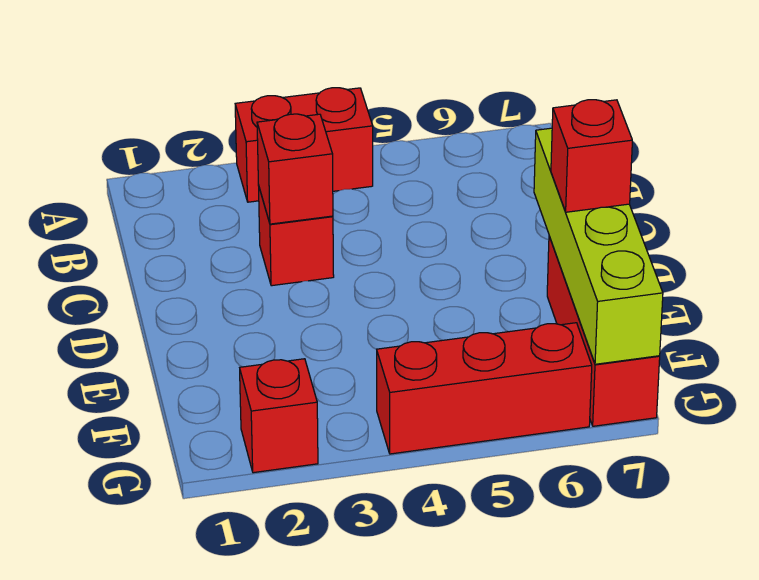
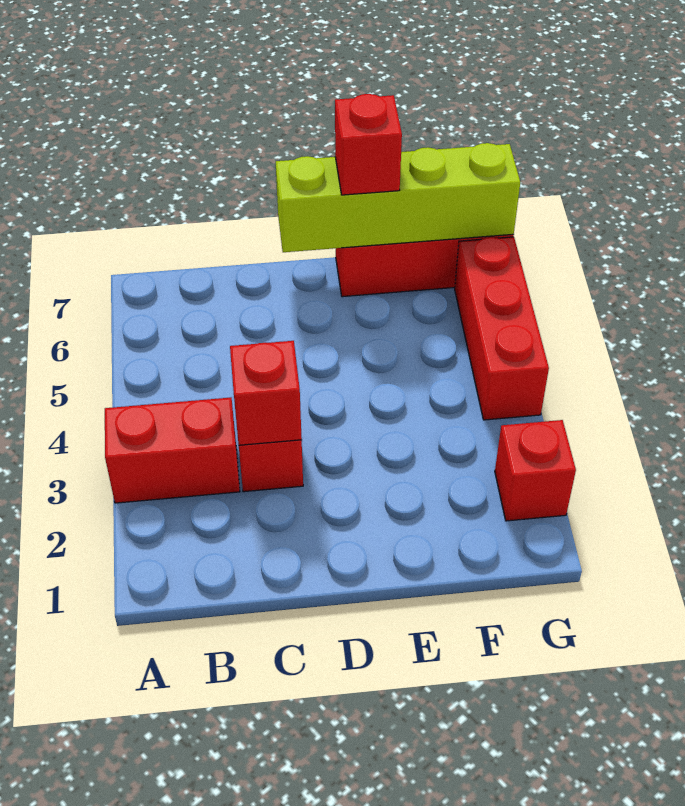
red 1x2 brick [235,88,373,202] -> red 1x2 brick turned to [105,398,240,503]

